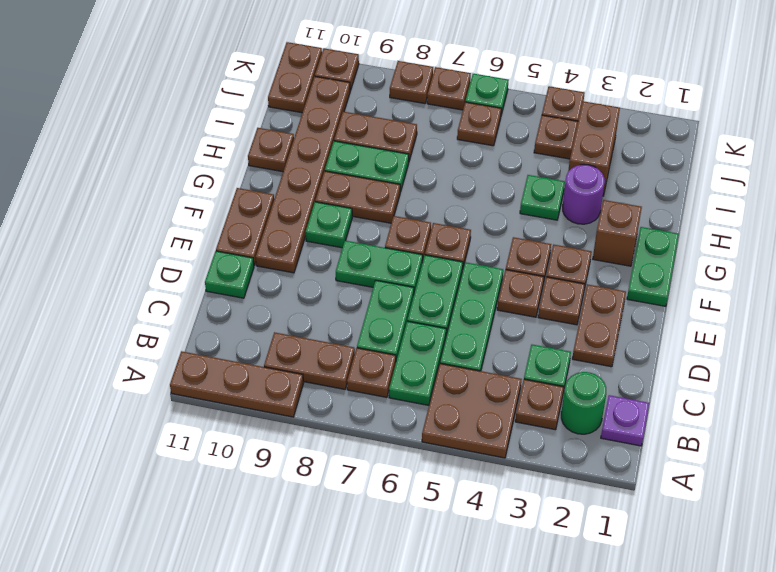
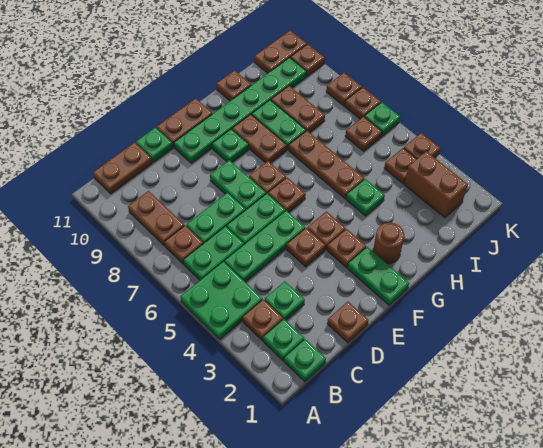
brown 2x2 plate [422,364,522,458] -> green 2x2 plate [180,262,263,339]
brown 1x3 plate [170,351,303,417] -> brown 1x3 plate moved to [289,131,364,199]
purple 1x1 plate [601,395,649,446] -> green 1x1 plate [284,339,326,381]
green 1x1 round brick [561,372,606,434] -> green 1x1 plate [263,319,304,361]
brown 1x2 plate [572,284,626,367] -> brown 1x2 plate moved to [93,142,152,194]
brown 1x1 plate [538,277,585,325] -> brown 1x1 plate moved to [327,302,368,343]
brown 1x6 plate [256,77,350,273] -> green 1x6 plate [174,58,307,163]
green 1x2 plate [627,227,679,306] -> green 1x2 plate turned to [348,247,409,305]
brown 1x1 brick [593,200,642,266] -> brown 1x1 round brick [373,223,404,264]
purple 1x1 round brick [563,165,605,224] -> none
brown 1x2 brick [568,101,620,196] -> brown 1x2 brick turned to [404,151,468,218]

